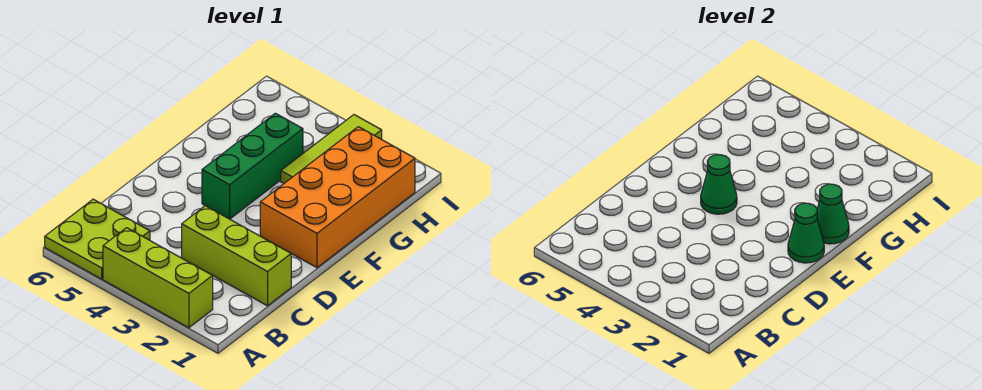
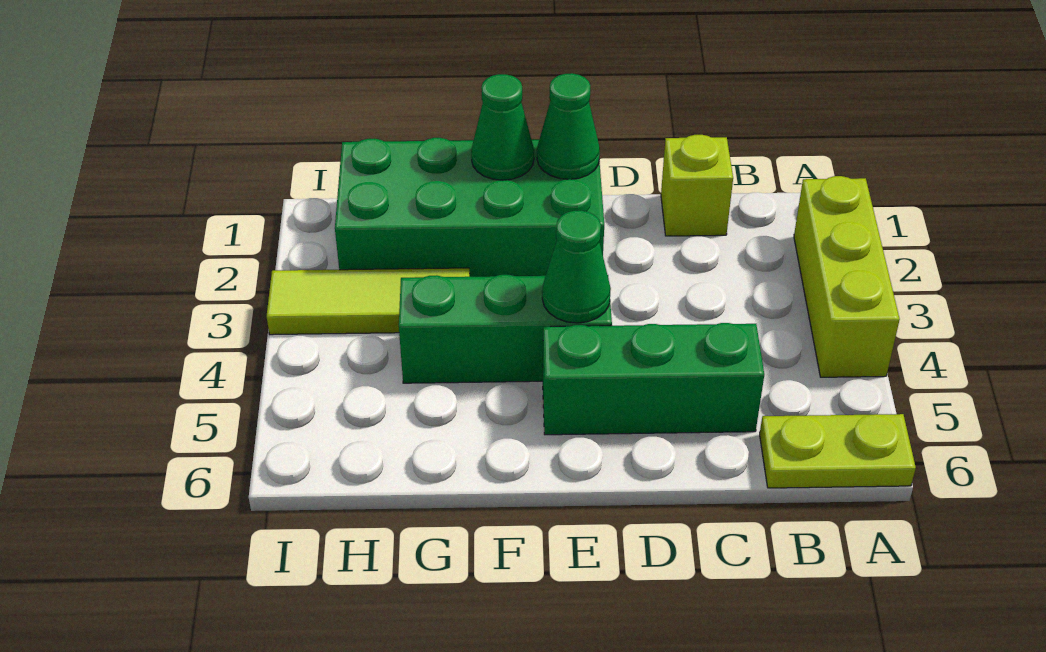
lime 2x2 plate [45,199,150,279] -> lime 1x2 plate [760,414,916,488]
lime 1x3 brick [182,206,291,306] -> lime 1x1 brick [661,135,733,236]
none -> green 1x3 brick [543,323,764,435]
orange 2x4 brick [260,127,415,268] -> green 2x4 brick [335,138,604,277]

